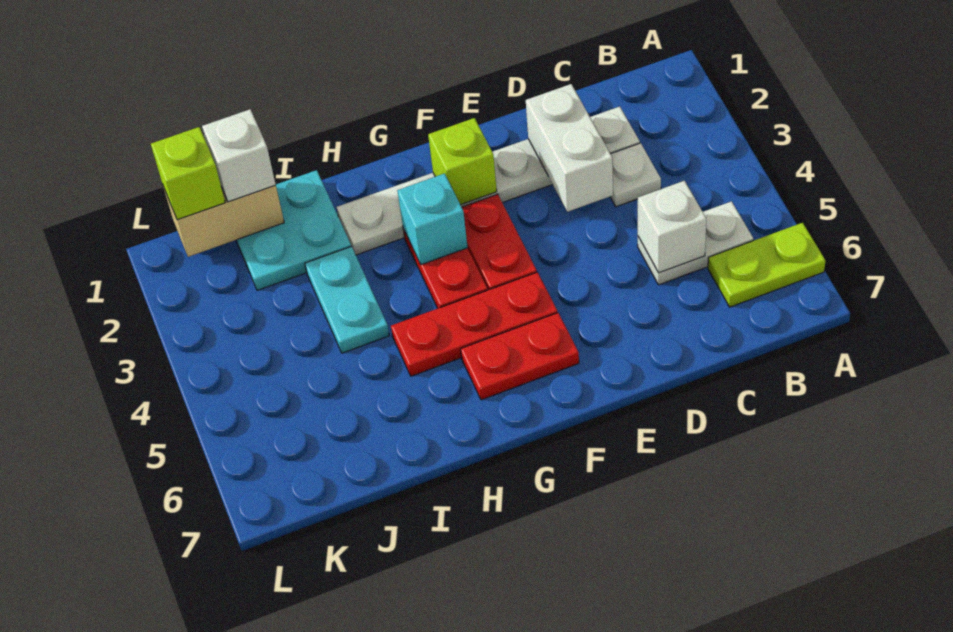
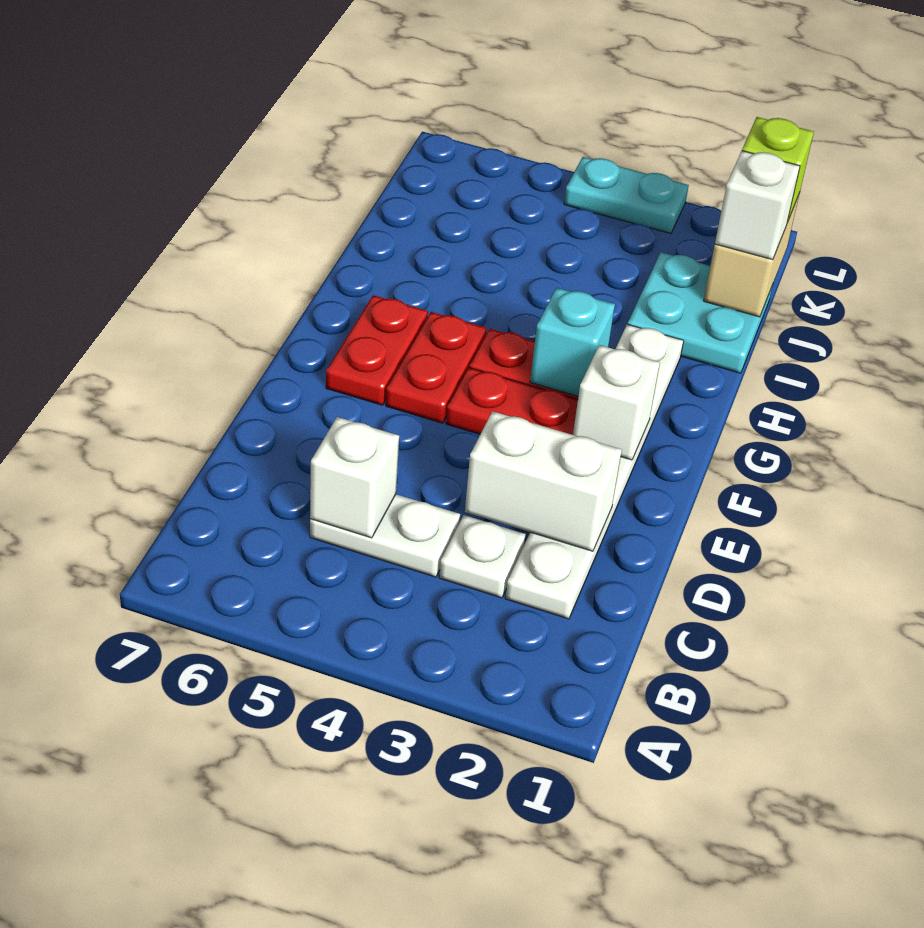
lime 1x2 plate [708,223,825,307] -> none
white 1x2 plate [638,201,753,285] -> white 1x2 plate turned to [310,494,460,577]
lime 1x1 brick [428,118,497,205] -> white 1x1 brick [573,345,660,460]
red 1x3 plate [391,272,557,376] -> red 1x2 plate [386,312,487,423]
cyan 1x2 plate [305,246,389,353] -> cyan 1x2 plate moved to [564,157,689,233]

